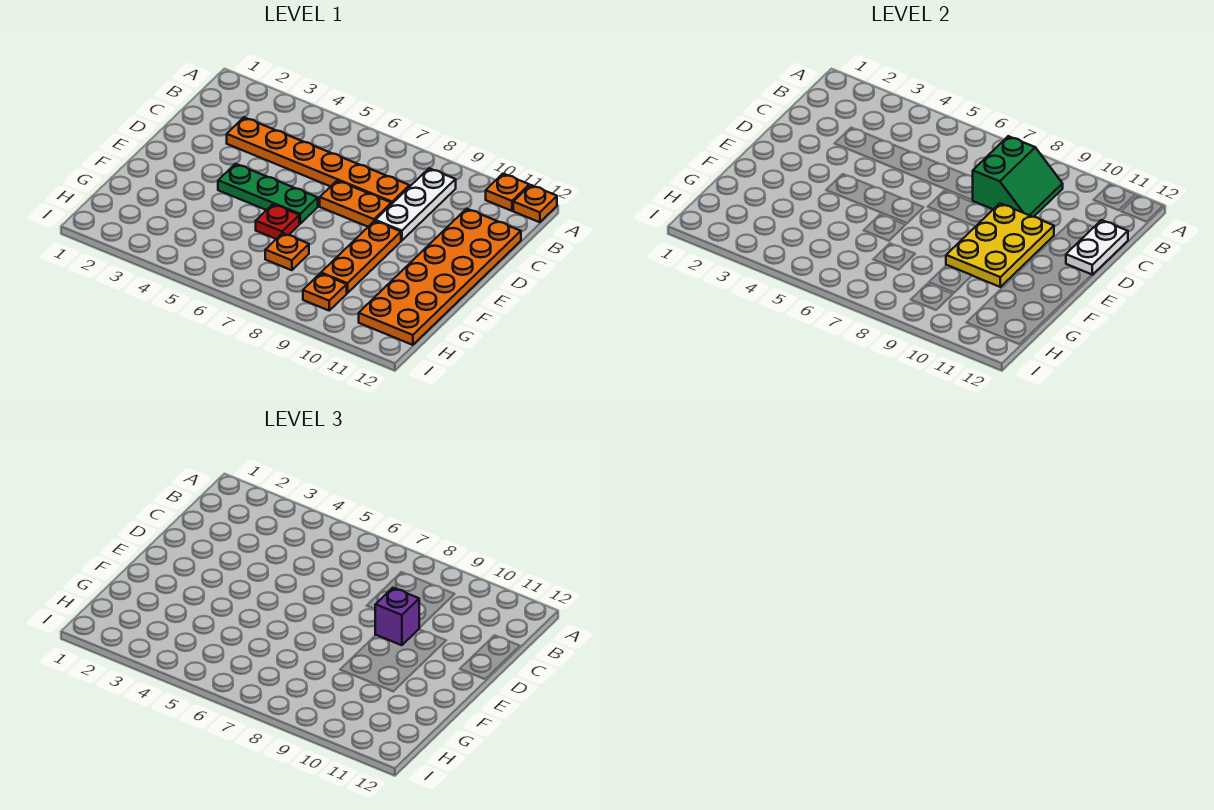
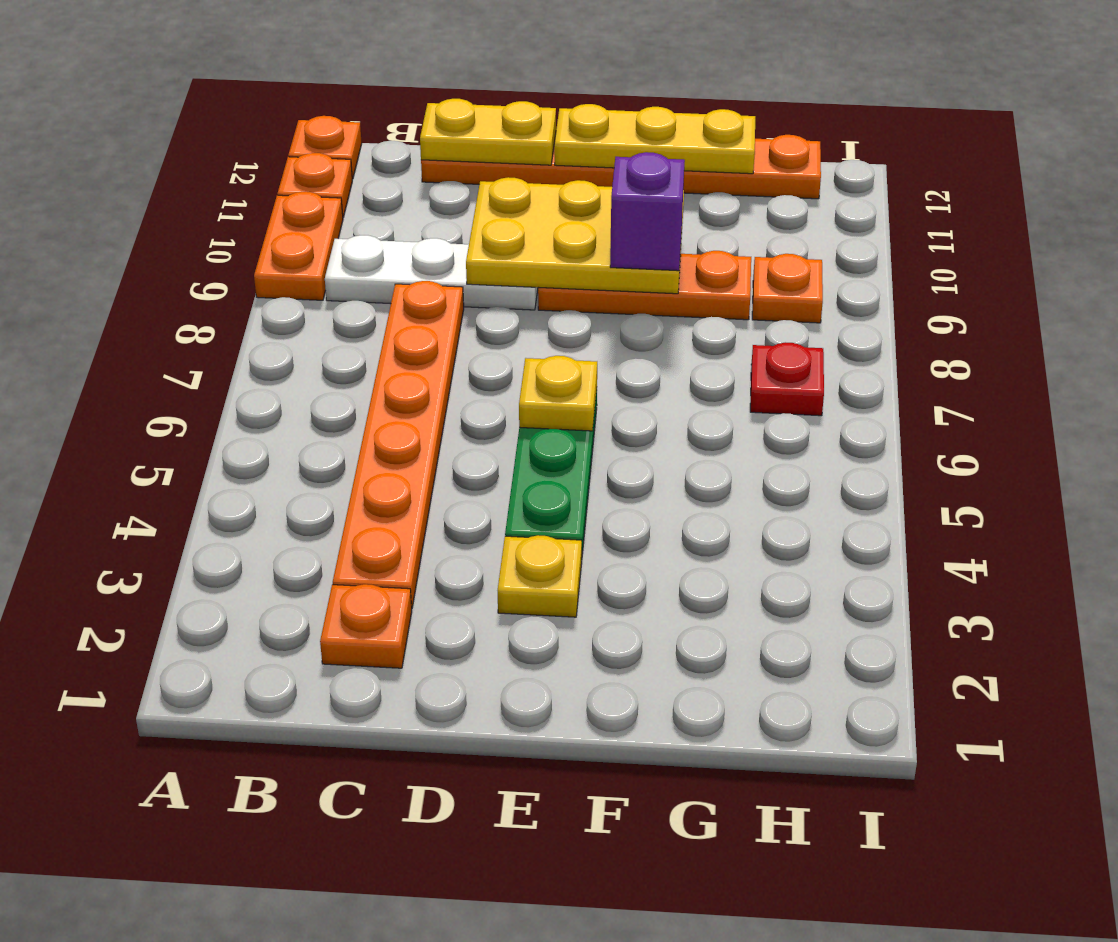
green 2x2 slope [973,136,1063,217] -> none
orange 2x6 plate [359,209,521,345] -> orange 1x6 plate [421,135,821,199]
white 1x2 plate [1066,220,1128,275] -> yellow 1x2 plate [420,99,556,165]
orange 1x2 plate [320,181,391,227] -> orange 1x2 plate moved to [254,192,343,300]
purple 1x1 brick [375,588,420,645] -> purple 1x1 brick moved to [610,152,685,271]
none -> yellow 1x1 plate [498,535,582,617]
none -> yellow 1x1 plate [519,356,597,431]
none -> yellow 1x3 plate [554,104,755,174]
red 1x1 plate [256,204,299,239] -> red 1x1 plate moved to [750,342,824,416]
orange 1x1 plate [265,233,309,270] -> orange 1x1 plate moved to [320,584,412,668]

